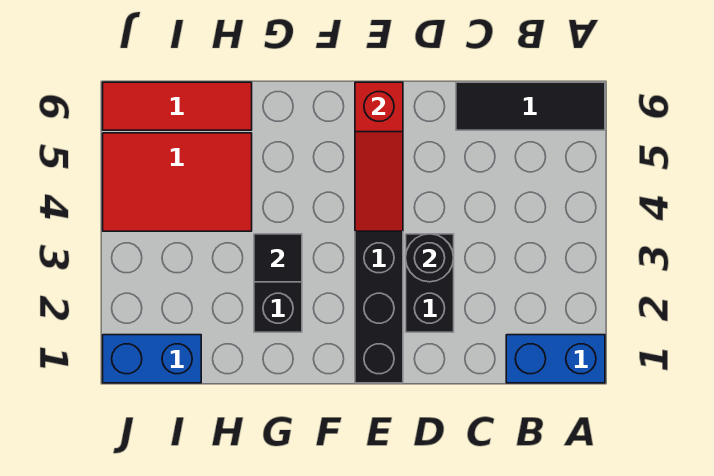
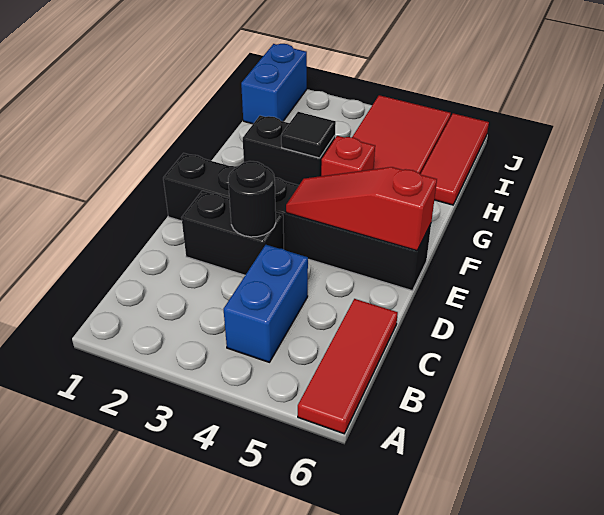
blue 1x2 brick [506,335,605,383] -> blue 1x2 brick moved to [223,245,308,362]
black 1x3 tile [456,82,605,130] -> red 1x3 tile [298,299,398,434]
none -> red 1x1 brick [321,136,375,176]

